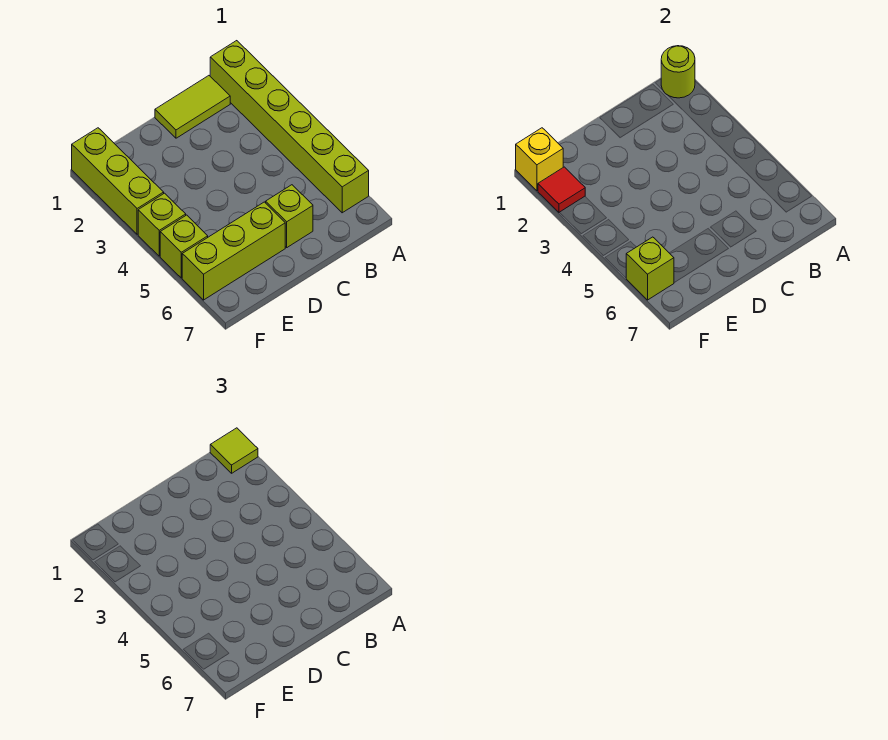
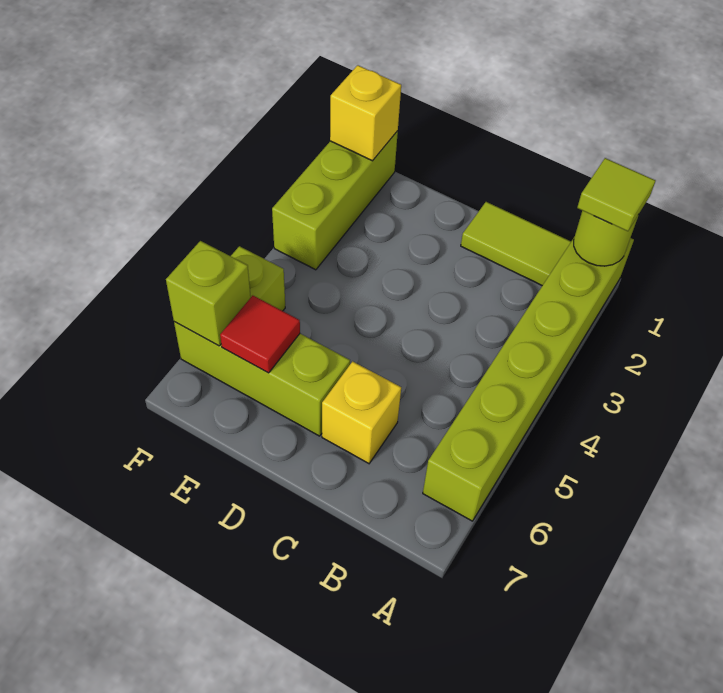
lime 1x1 brick [266,185,313,247] -> yellow 1x1 brick [322,361,401,463]
red 1x1 tile [538,167,585,213] -> red 1x1 tile moved to [220,296,300,373]
lime 1x1 brick [138,193,186,256] -> none

